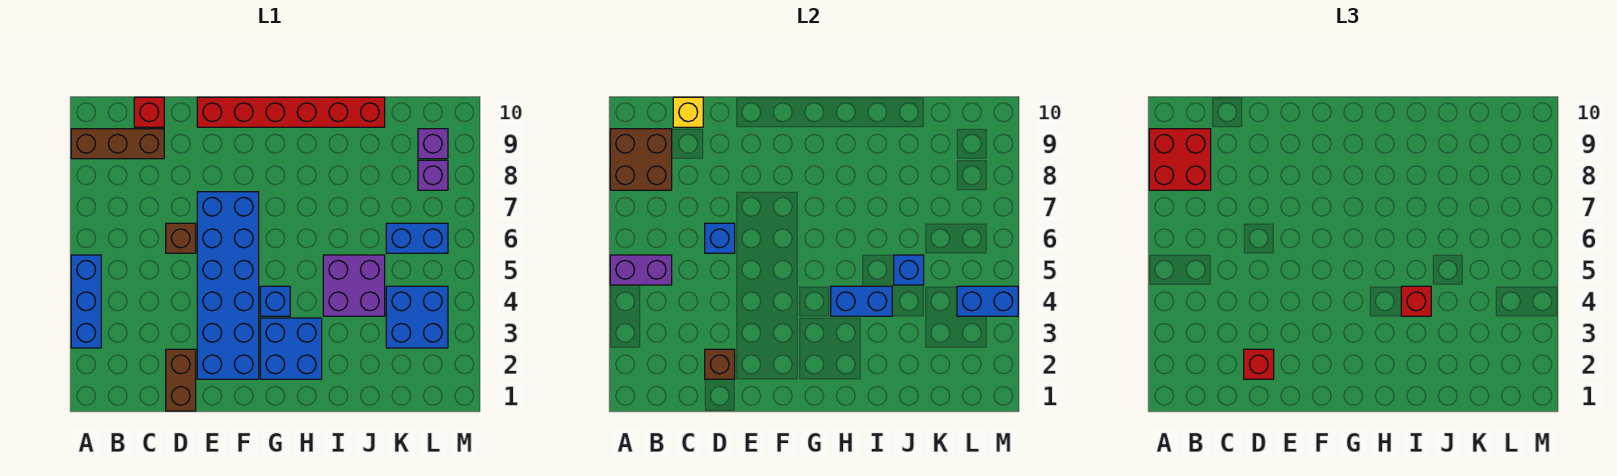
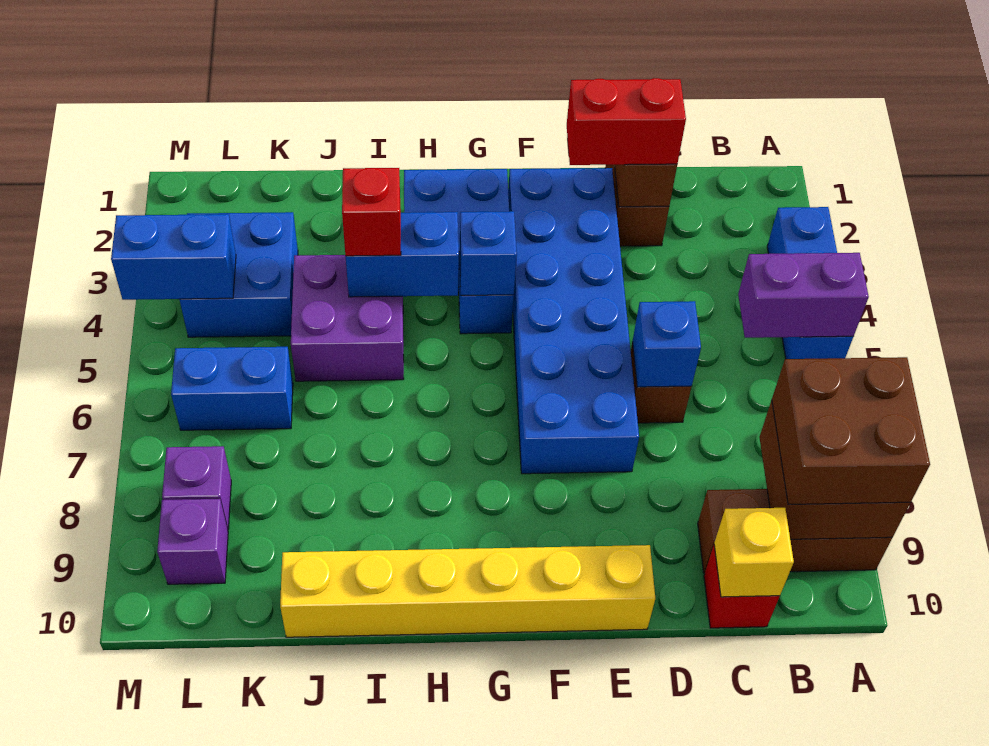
red 2x2 brick [1149,129,1211,190] -> brown 2x2 brick [772,357,930,504]
red 1x1 brick [1244,349,1274,379] -> red 1x2 brick [567,78,686,165]
red 1x6 brick [197,97,385,127] -> yellow 1x6 brick [280,545,655,637]
blue 1x1 brick [894,255,924,285] -> blue 1x1 brick moved to [459,211,517,295]

